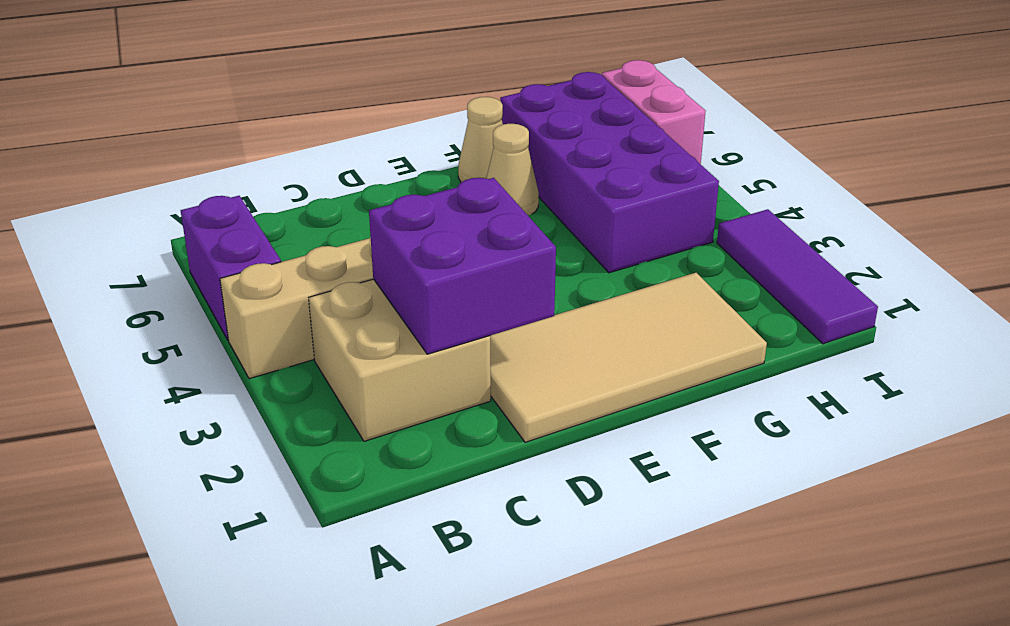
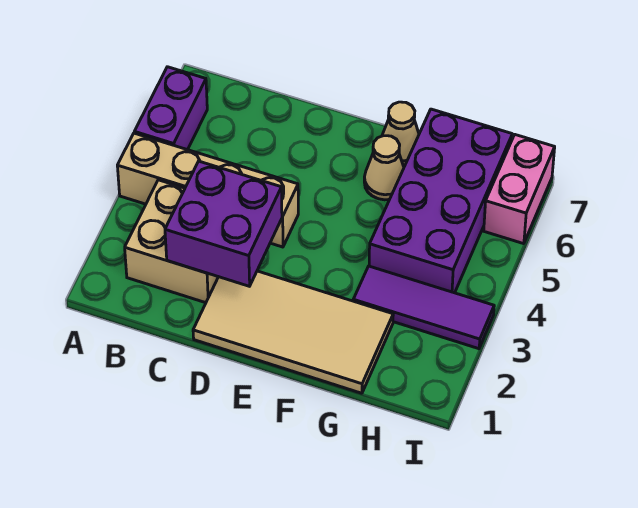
purple 1x3 tile [717,209,878,344] -> purple 1x3 tile turned to [353,266,494,349]

